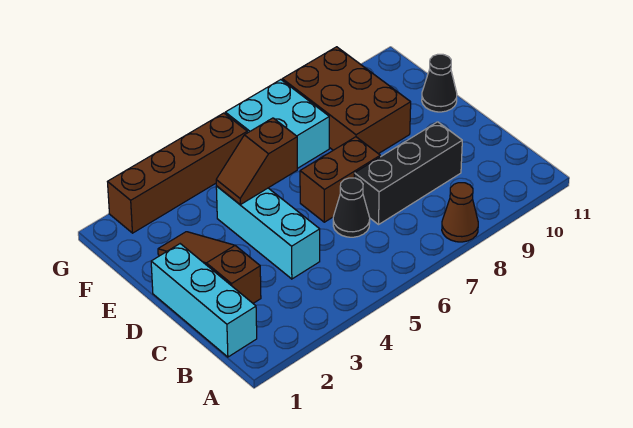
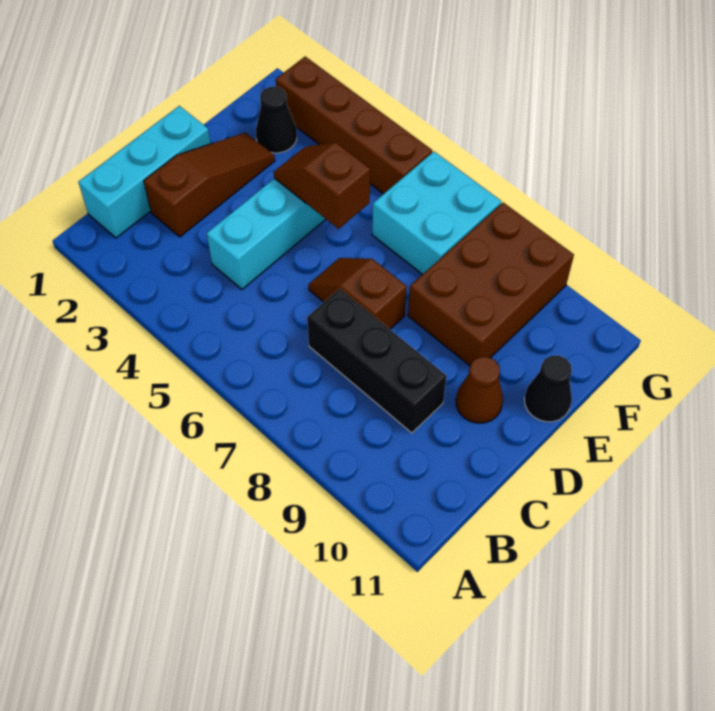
brown 1x1 cone [442,183,478,242] -> brown 1x1 cone moved to [456,357,503,423]
black 1x1 cone [333,178,370,237] -> black 1x1 cone moved to [256,87,297,153]
brown 1x2 brick [300,137,380,222] -> brown 1x2 slope [309,258,407,329]

